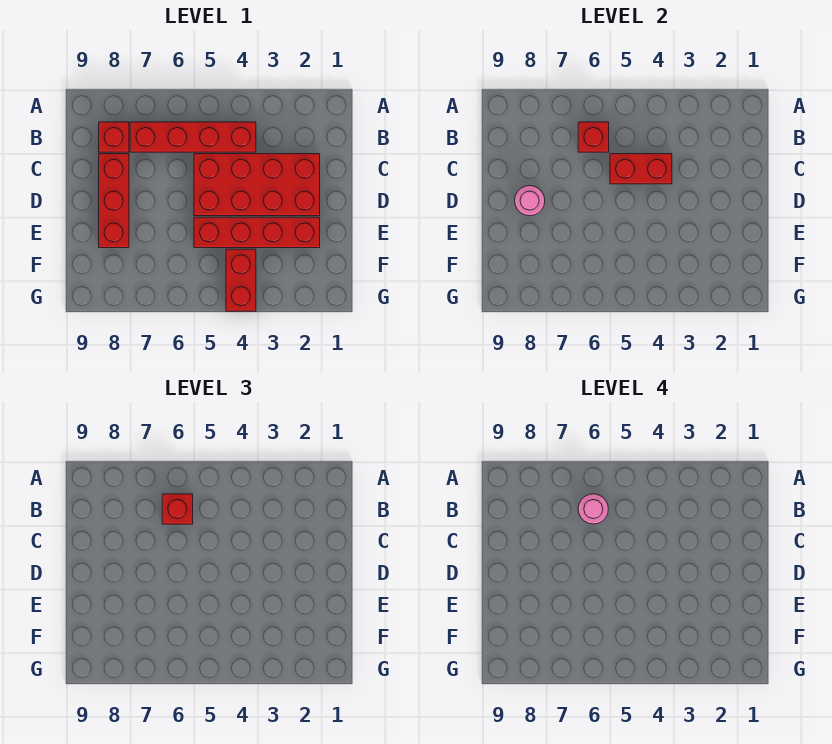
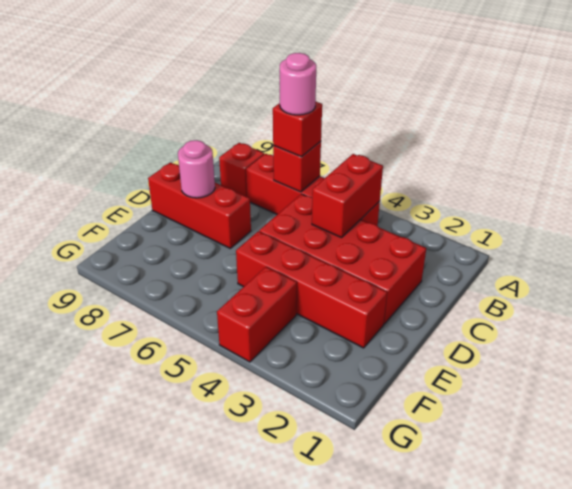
red 1x2 brick [610,154,672,184] -> red 1x2 brick turned to [312,154,383,238]
red 1x3 brick [99,154,129,248] -> red 1x3 brick turned to [148,163,251,248]

